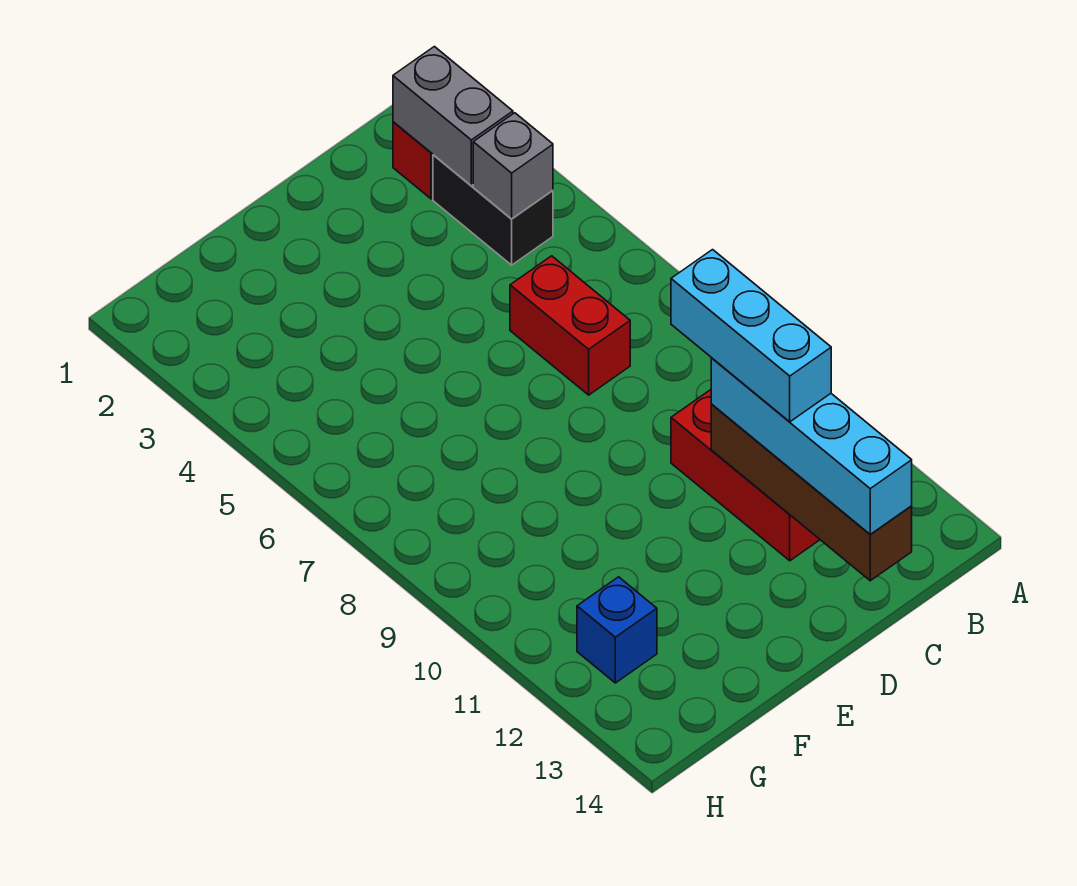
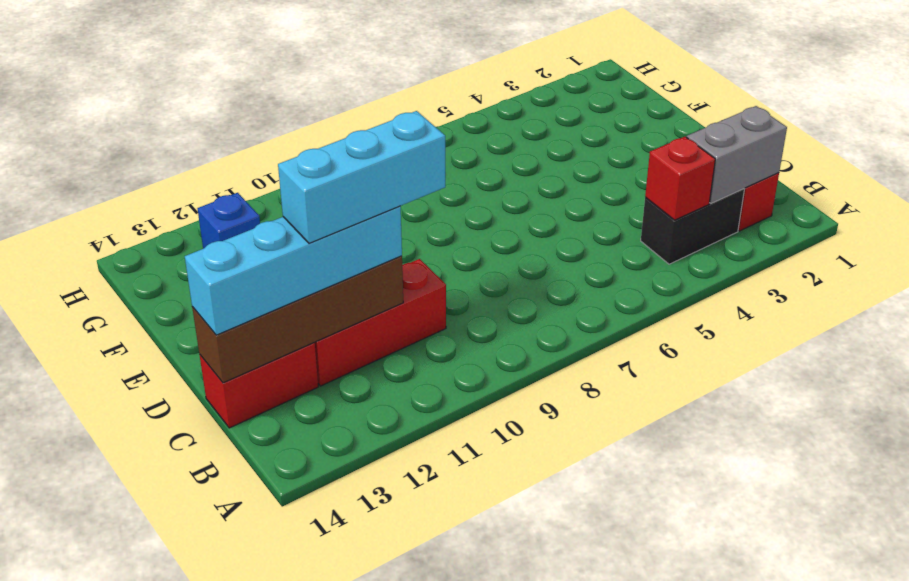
grey 1x1 brick [473,113,553,219] -> red 1x1 brick [645,137,715,220]
red 1x2 brick [510,256,630,395] -> red 1x2 brick moved to [199,342,318,428]

